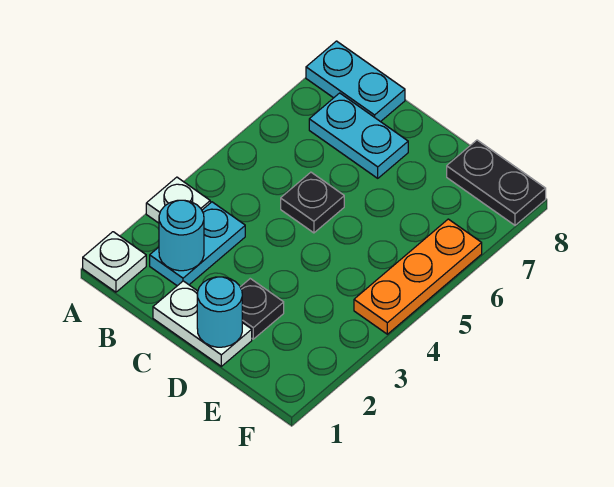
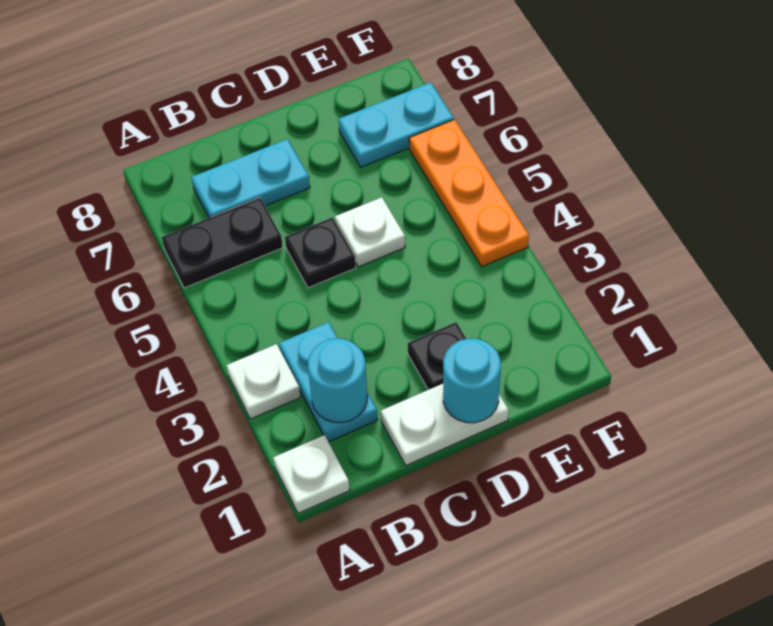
cyan 1x2 plate [306,41,405,122] -> cyan 1x2 plate moved to [338,83,454,167]
none -> white 1x1 plate [335,197,405,267]
black 1x2 plate [447,140,546,225] -> black 1x2 plate moved to [162,198,283,288]

